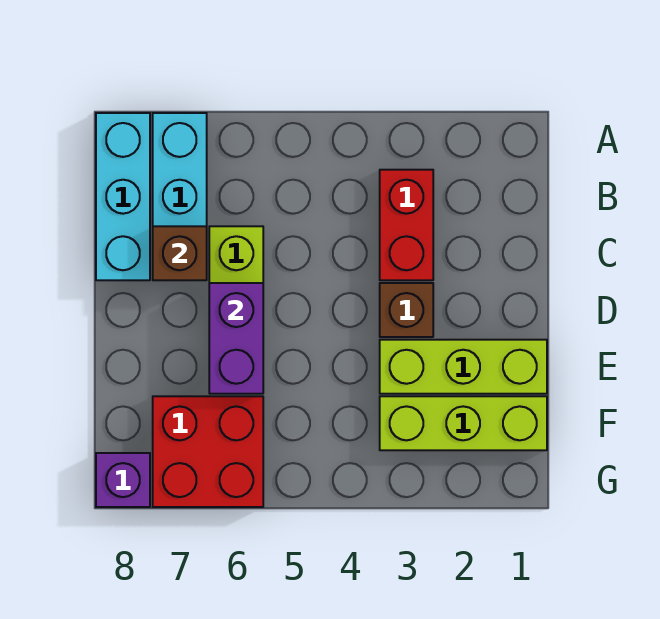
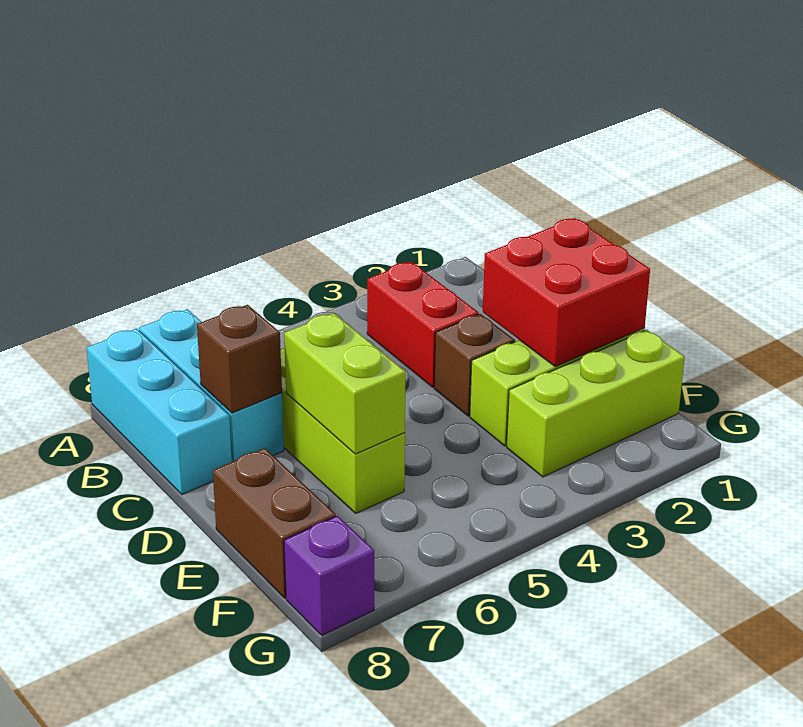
purple 1x2 brick [209,283,263,394] -> lime 1x2 brick [284,313,406,454]
none -> brown 1x2 brick [213,448,336,598]
red 2x2 brick [153,396,263,507] -> red 2x2 brick moved to [483,218,650,367]

